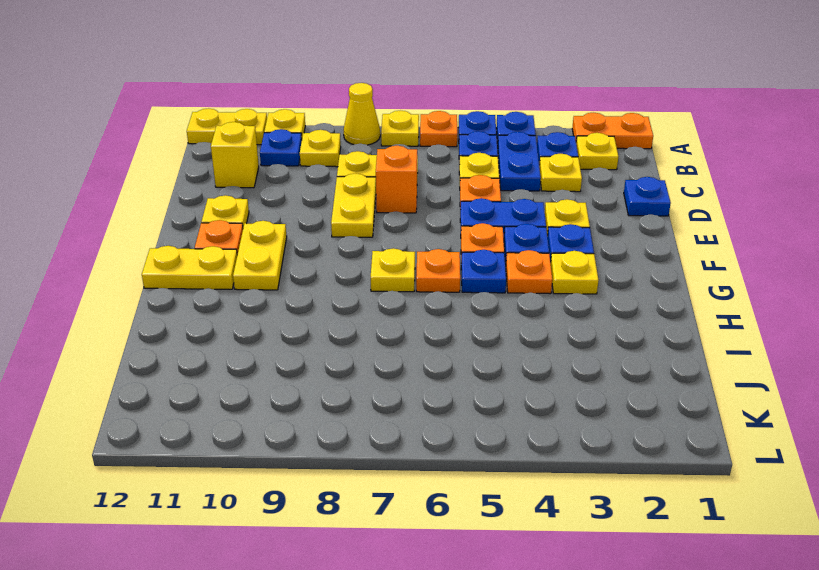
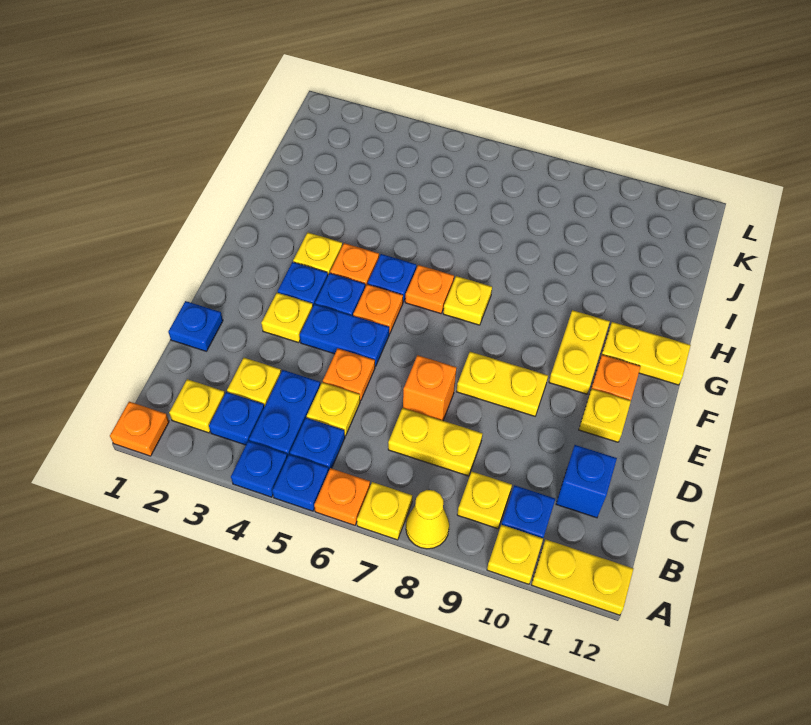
orange 1x2 plate [572,113,653,149] -> orange 1x1 plate [110,402,169,456]
yellow 1x1 brick [211,122,259,188] -> blue 1x1 brick [556,445,617,518]
yellow 1x2 plate [331,174,376,237] -> yellow 1x2 plate turned to [457,352,548,416]

